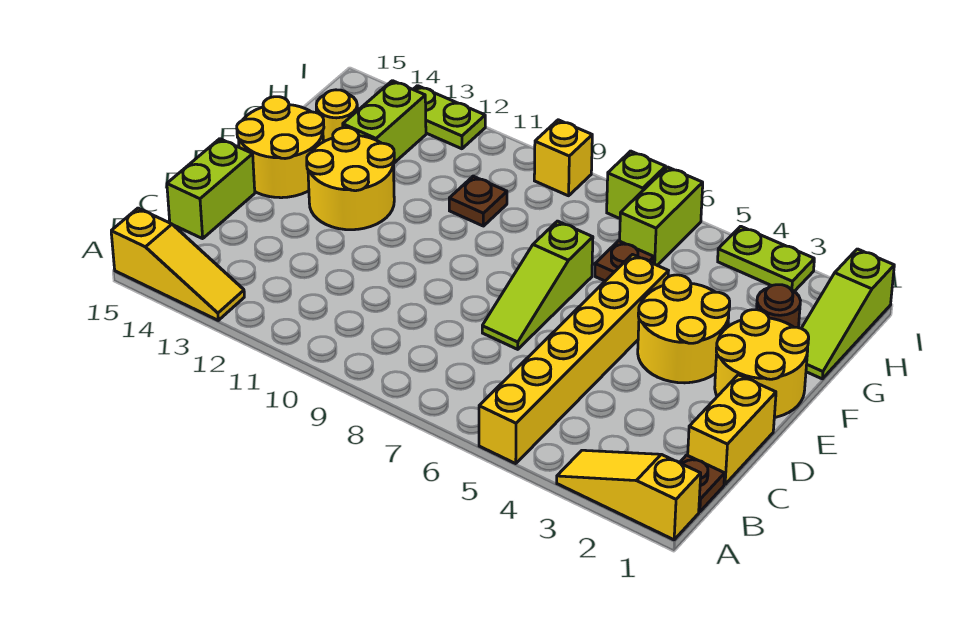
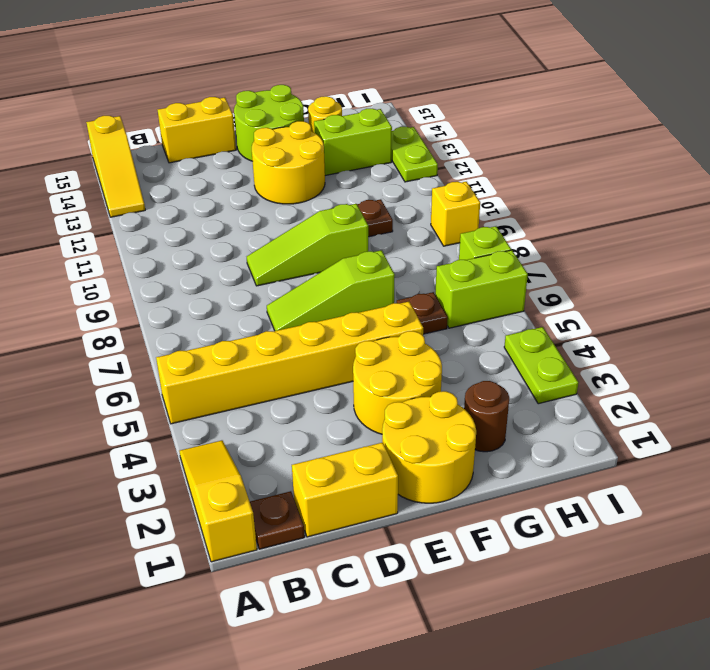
lime 1x2 brick [167,139,255,239] -> yellow 1x2 brick [158,97,236,163]
yellow 2x2 round brick [237,97,324,198] -> lime 2x2 round brick [234,85,304,161]
lime 1x3 slope [801,249,894,379] -> lime 1x3 slope moved to [247,204,368,286]

